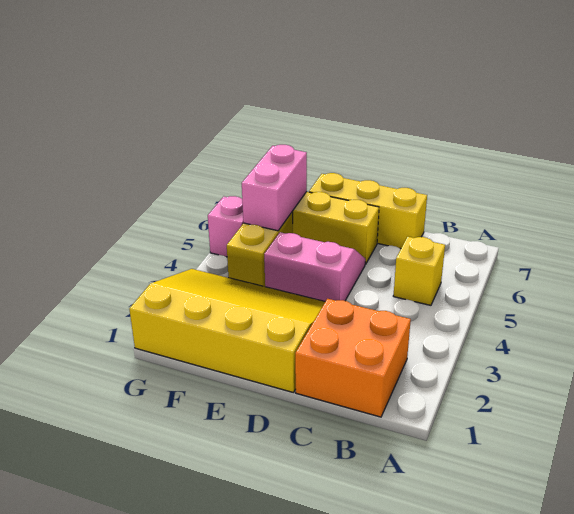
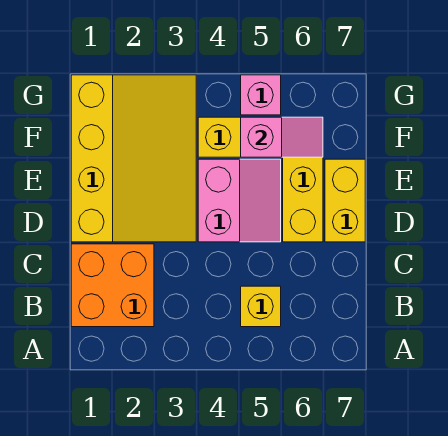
yellow 1x3 brick [309,173,427,249] -> yellow 1x2 brick [325,159,365,242]
pink 1x2 brick [242,145,307,231] -> pink 1x2 slope [241,117,323,157]

